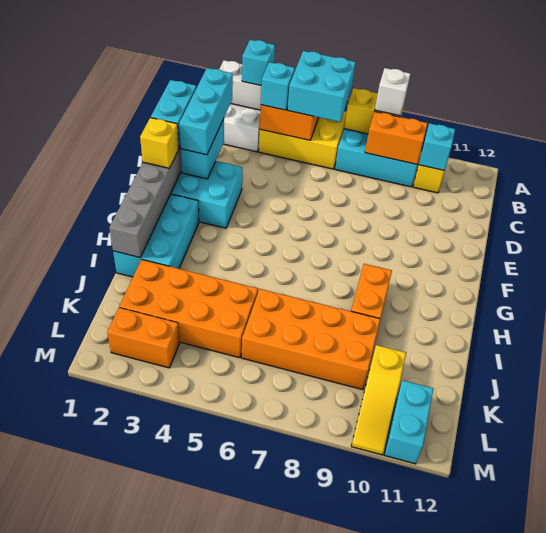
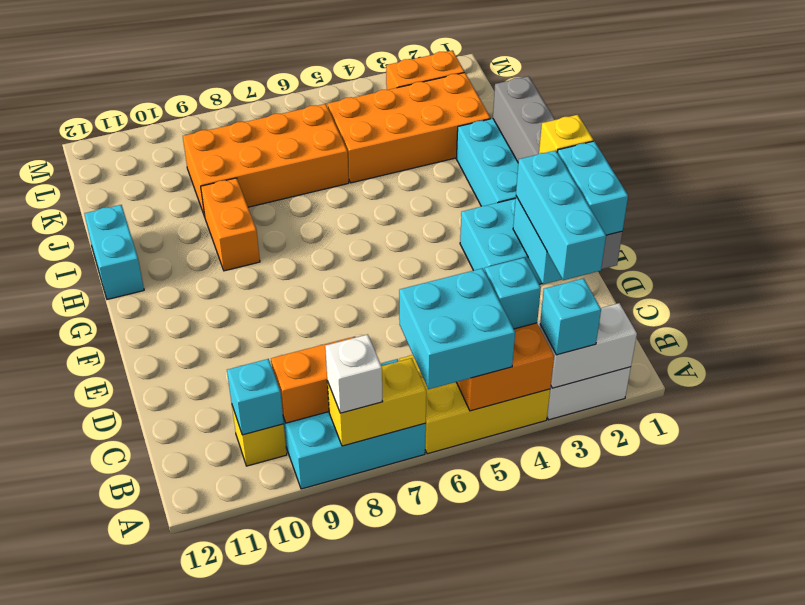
yellow 1x3 slope [351,345,406,455] -> none
cyan 1x2 brick [384,380,434,464] -> cyan 1x2 brick moved to [84,205,144,299]

